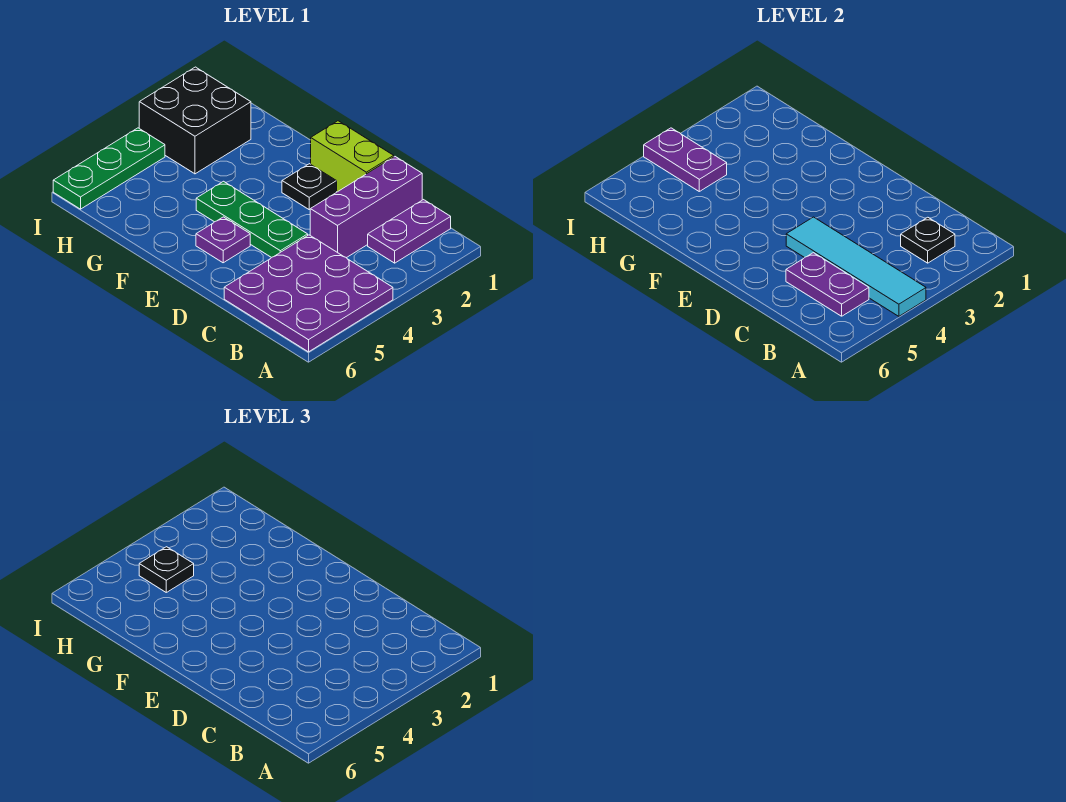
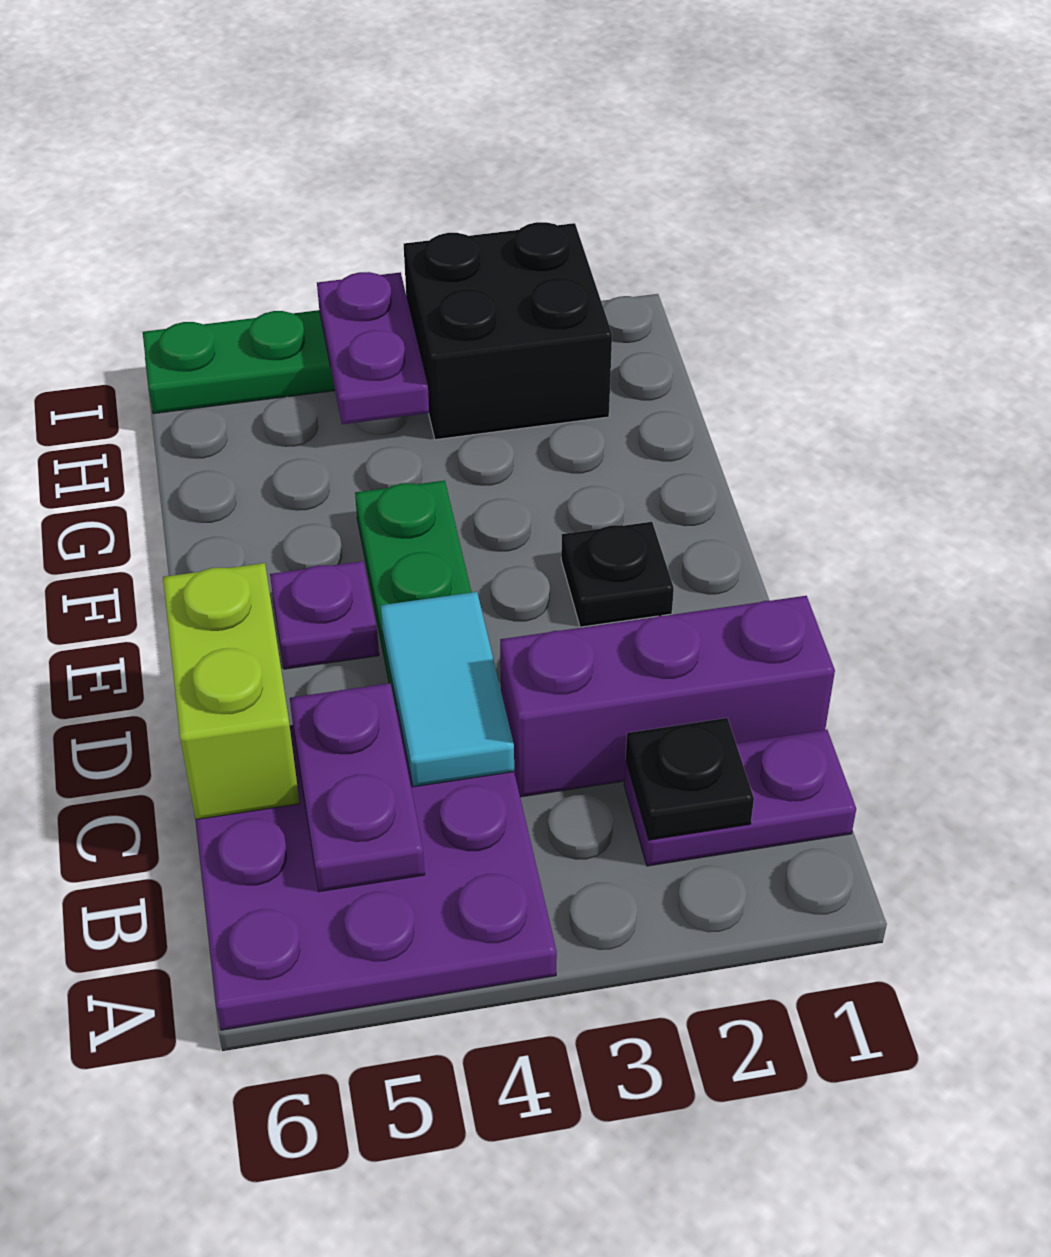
cyan 1x4 tile [786,217,926,316] -> cyan 1x2 tile [381,592,514,787]
lime 1x2 brick [311,121,394,192] -> lime 1x2 brick moved to [163,563,300,819]
black 1x1 plate [139,547,194,592] -> none

